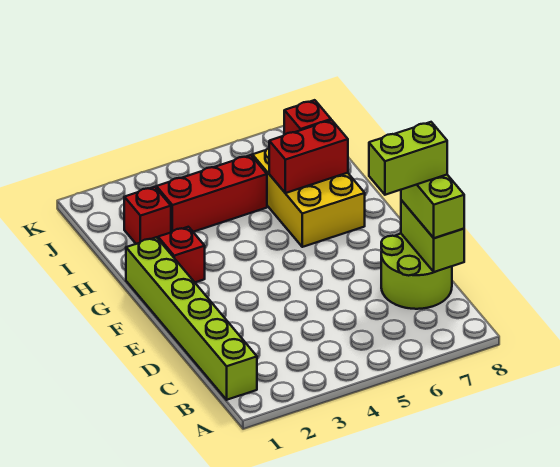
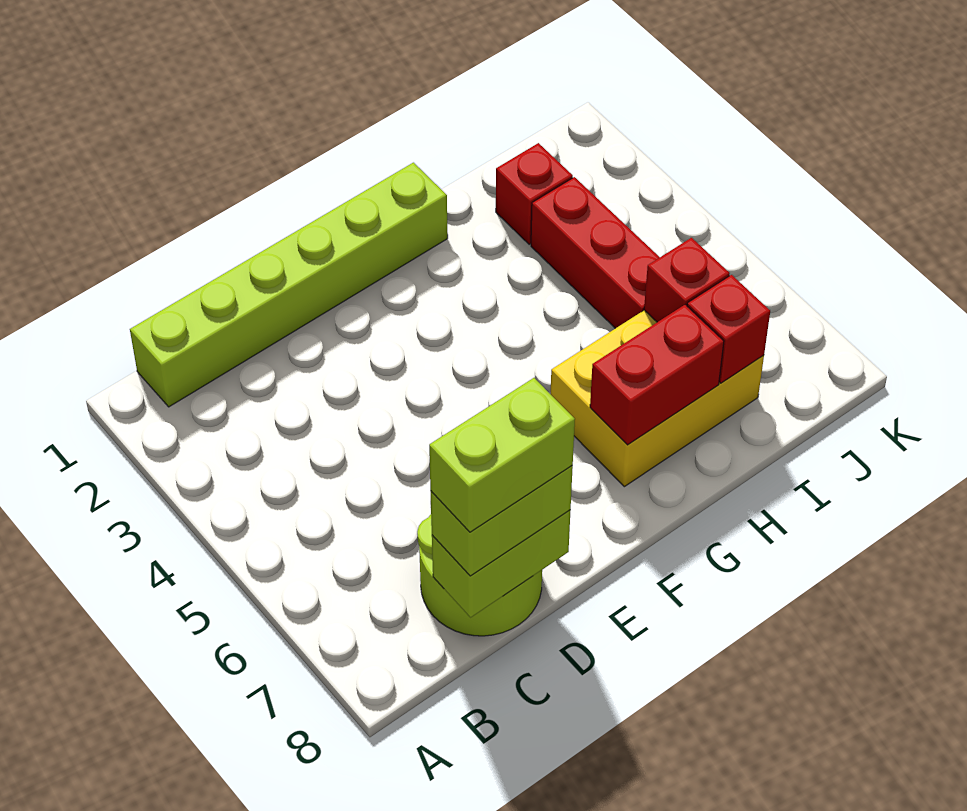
lime 1x2 brick [369,122,447,195] -> lime 1x2 brick turned to [429,378,575,532]
red 1x1 brick [158,227,205,282] -> red 1x1 brick moved to [644,238,730,322]
red 1x2 brick [269,120,348,193] -> red 1x2 brick turned to [590,305,724,445]

